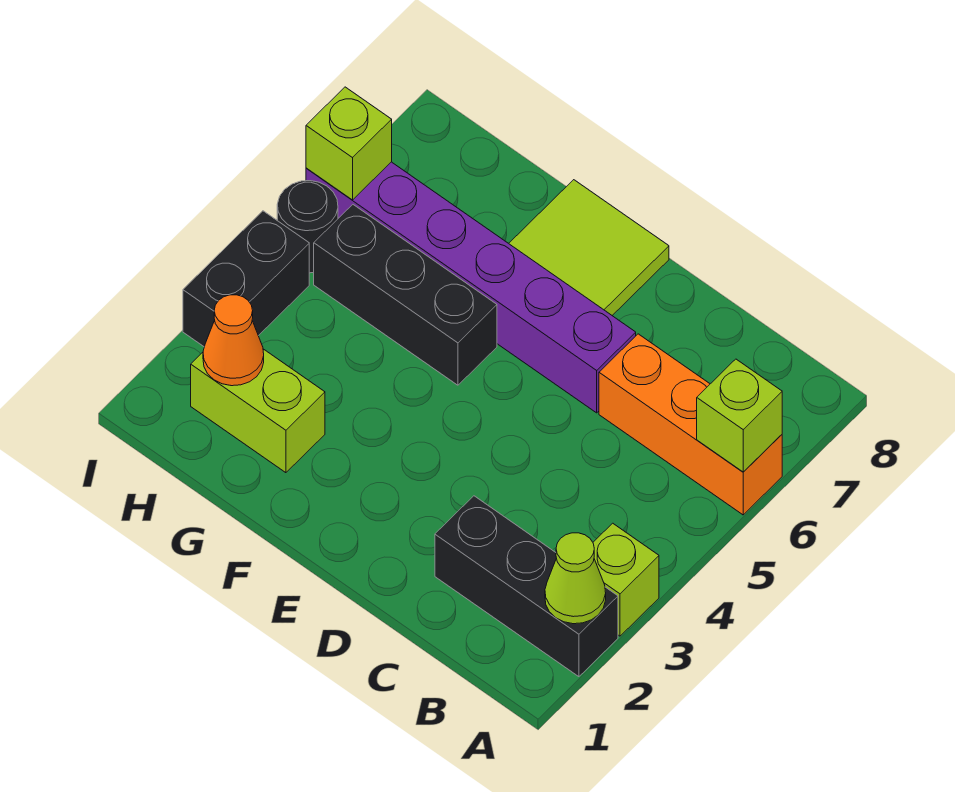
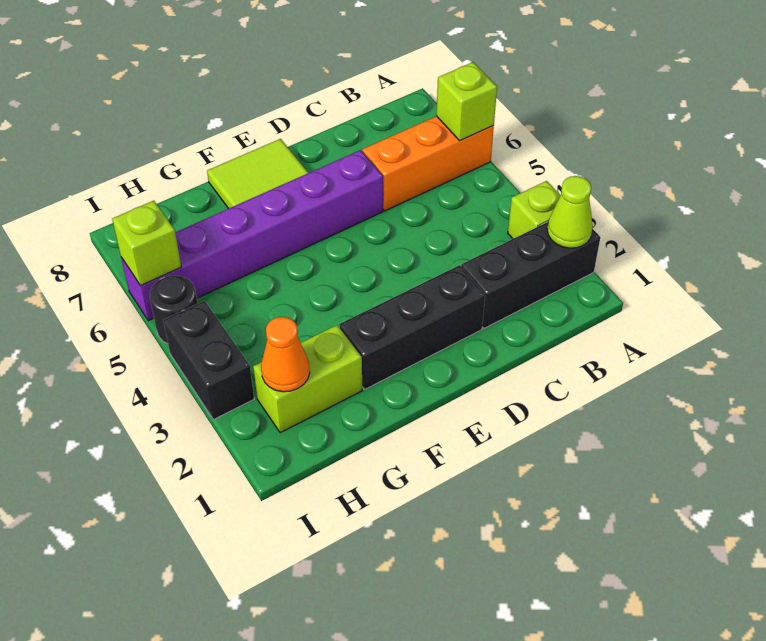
black 1x3 brick [314,205,497,385] -> black 1x3 brick moved to [339,265,485,390]

